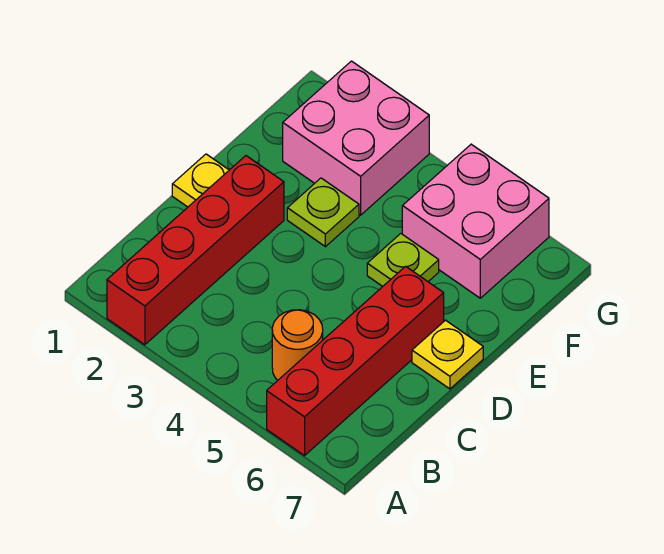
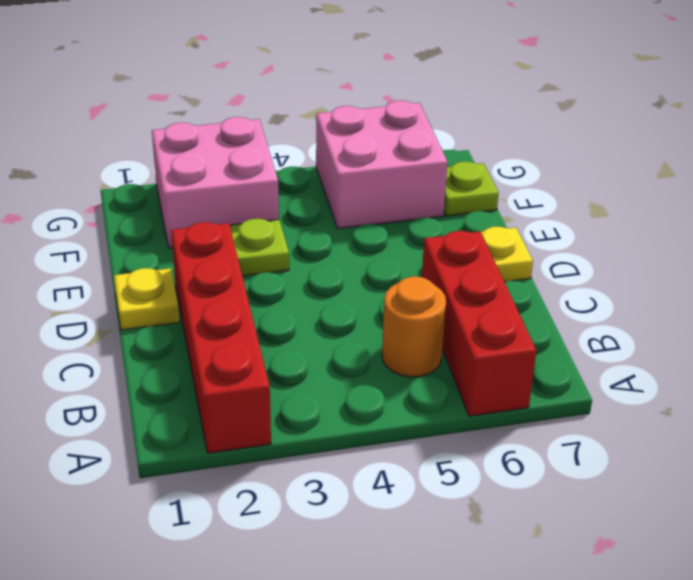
red 1x4 brick [267,266,444,456] -> red 1x3 brick [422,231,537,416]
lime 1x1 plate [367,234,439,287] -> lime 1x1 plate moved to [444,162,499,216]

